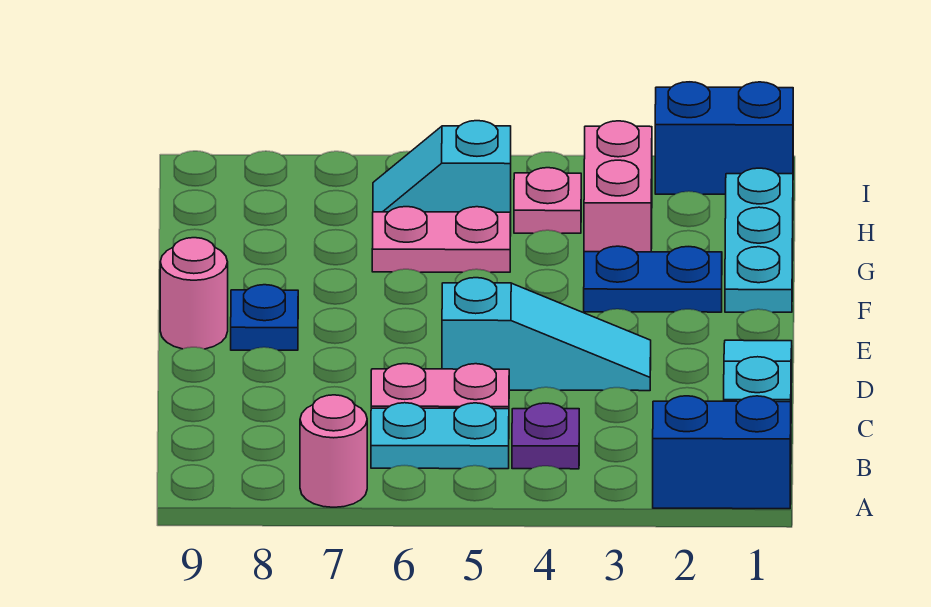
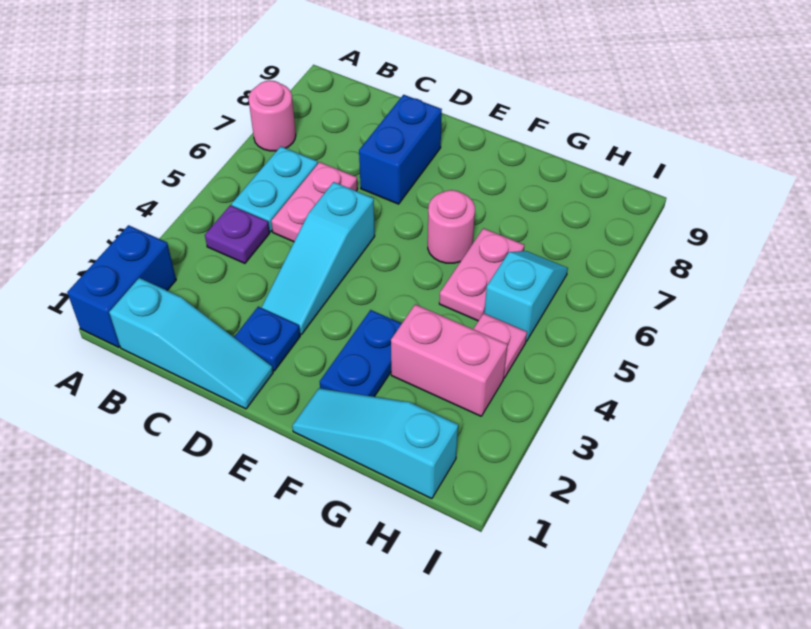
blue 1x1 plate [231,285,298,350] -> blue 1x1 plate moved to [234,307,300,371]
pink 1x1 round brick [160,238,228,349] -> pink 1x1 round brick moved to [428,190,475,263]
cyan 1x3 plate [725,168,793,312] -> cyan 1x3 slope [292,388,458,499]
blue 1x2 brick [655,82,793,194] -> blue 1x2 brick moved to [359,95,442,204]

